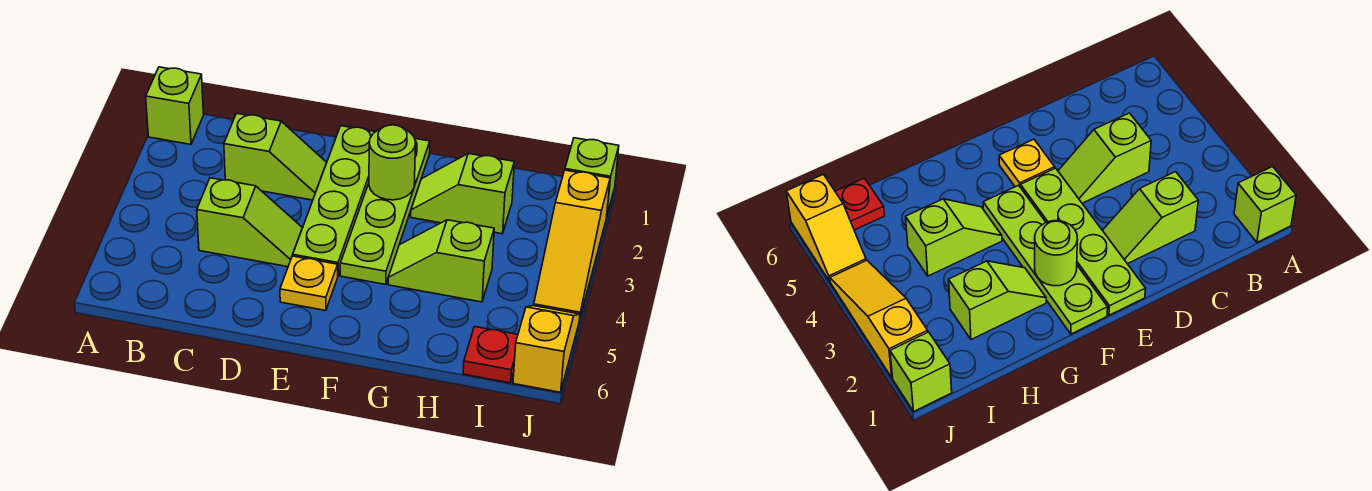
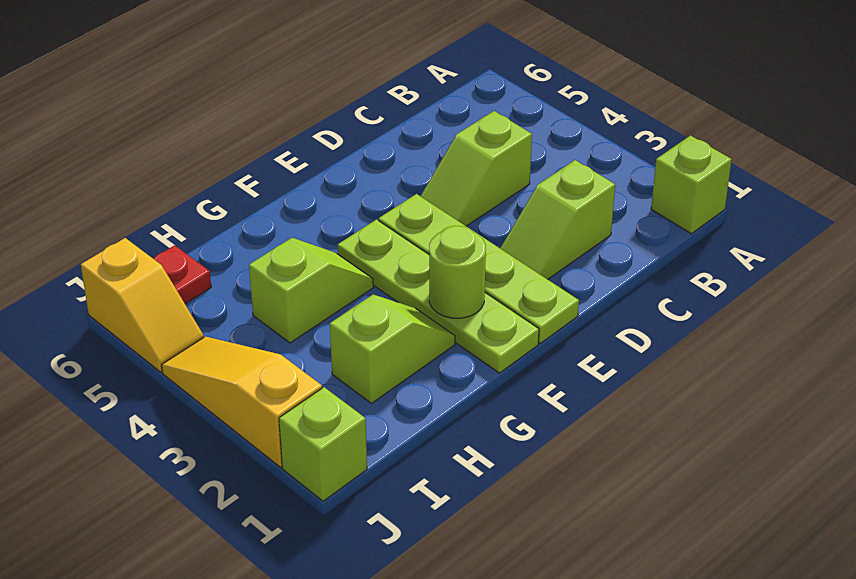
yellow 1x1 plate [280,256,338,311] -> none

